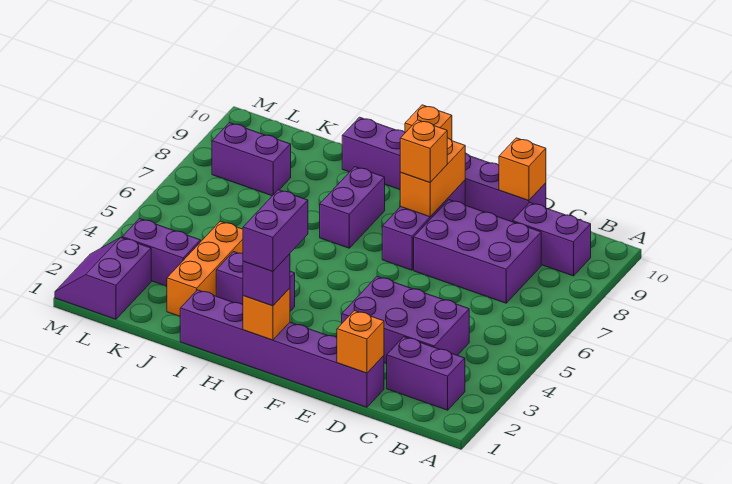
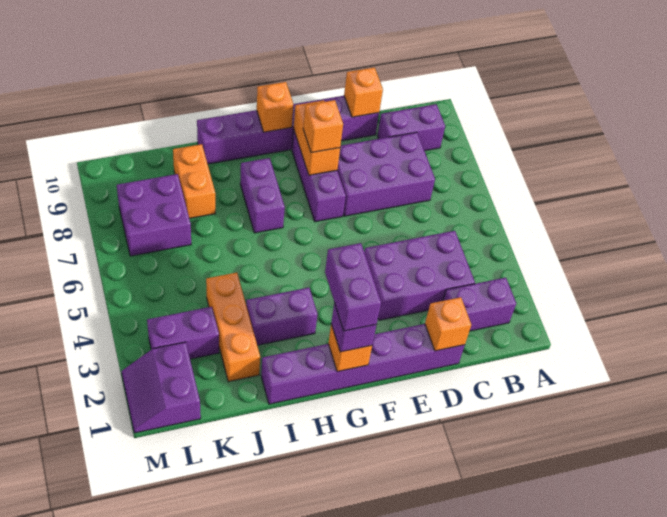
none -> orange 1x2 brick [173,144,215,218]
purple 1x2 brick [212,123,291,196] -> purple 2x2 brick [117,174,191,256]

